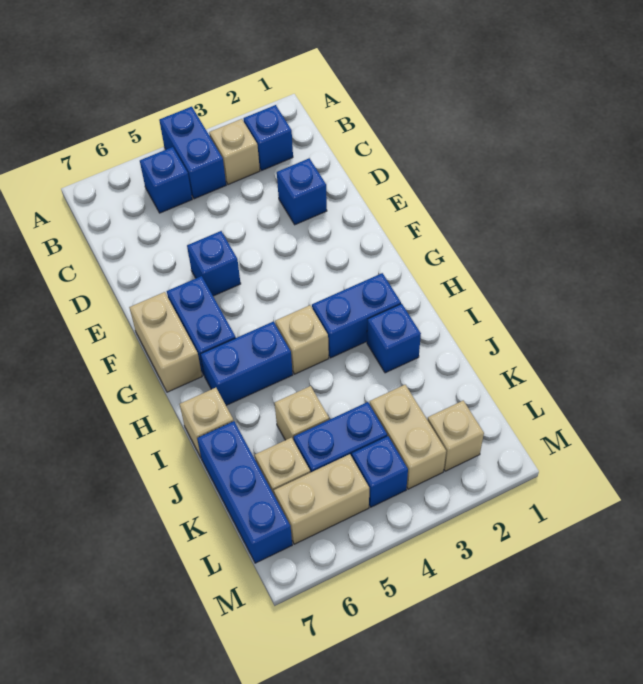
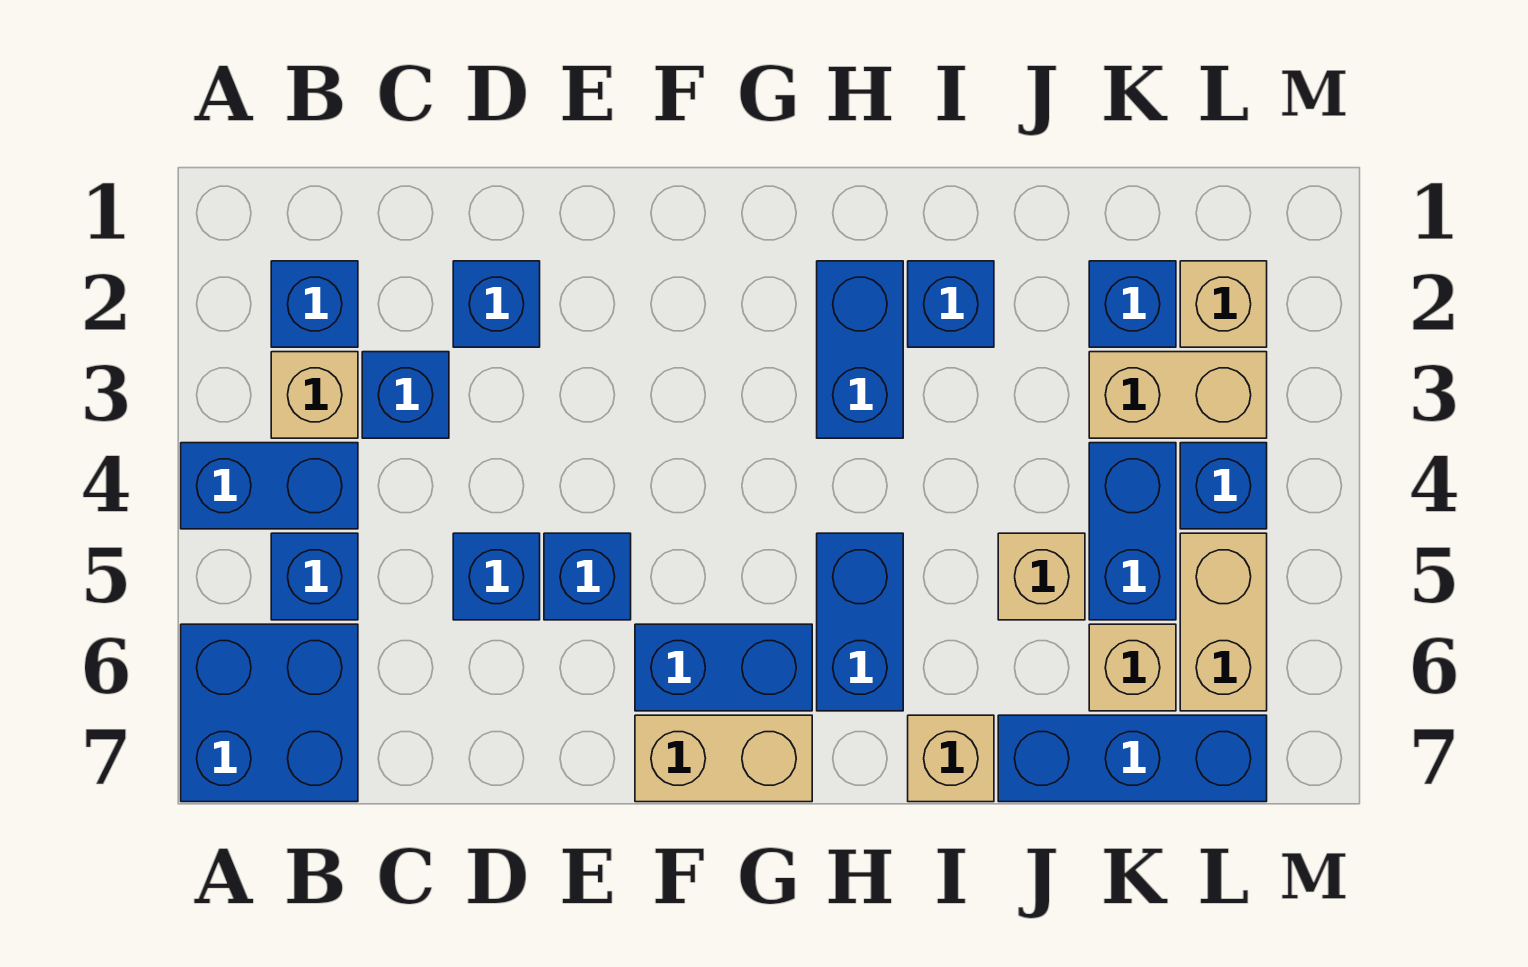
none -> blue 2x2 brick [181,624,358,802]
none -> blue 1x1 brick [362,352,449,438]
none -> blue 1x1 brick [453,533,540,620]
tan 1x1 brick [275,305,329,374] -> none
none -> blue 1x1 brick [1089,261,1176,347]

